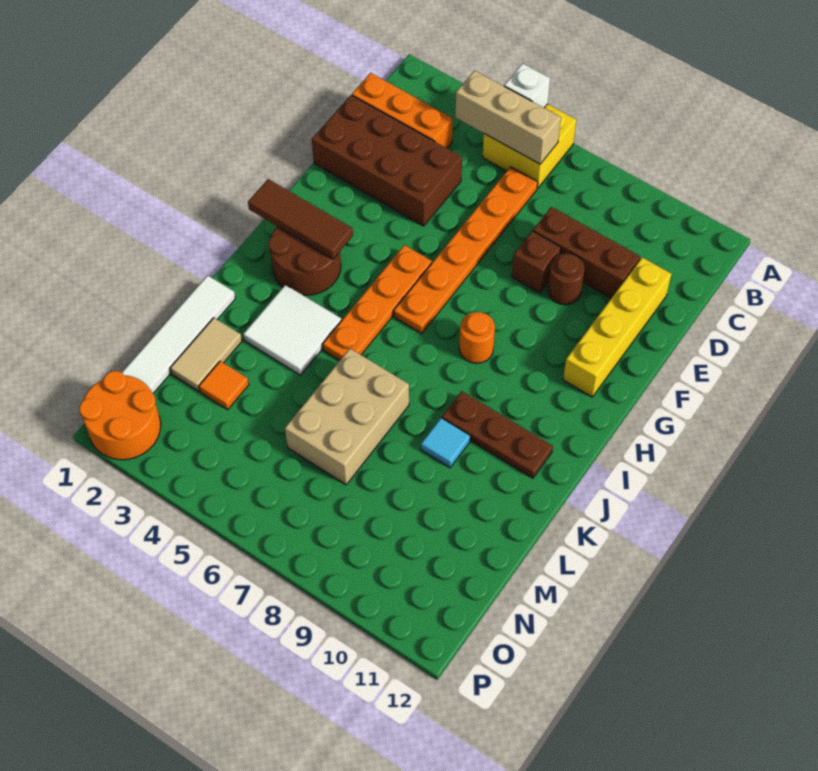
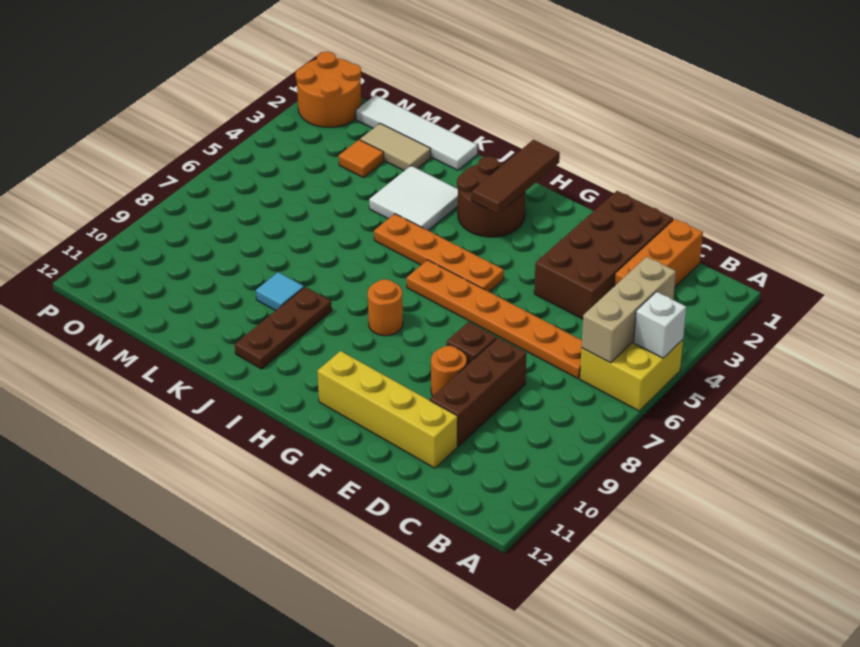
brown 1x1 round brick [548,253,585,305] -> orange 1x1 round brick [431,346,467,396]
tan 2x3 brick [285,348,409,485] -> none

